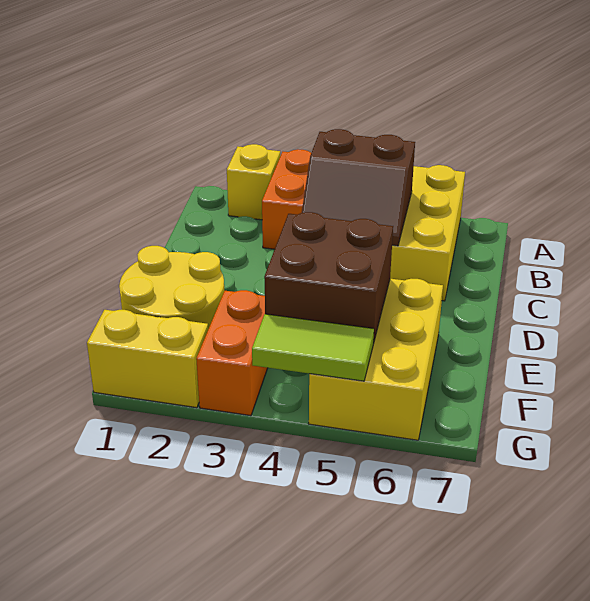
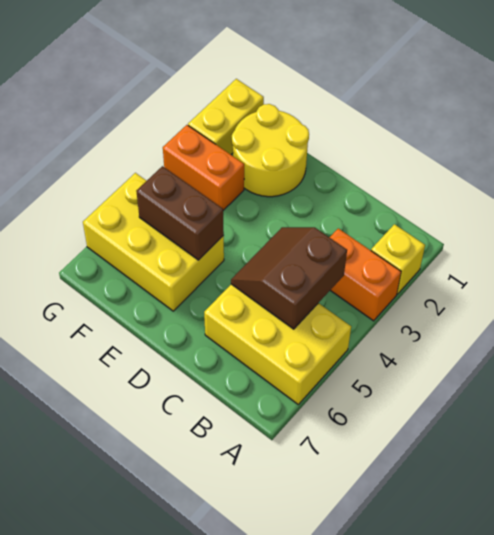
brown 2x2 brick [264,212,393,344] -> brown 1x2 brick [136,166,224,260]
lime 1x2 tile [252,314,374,381] -> none

